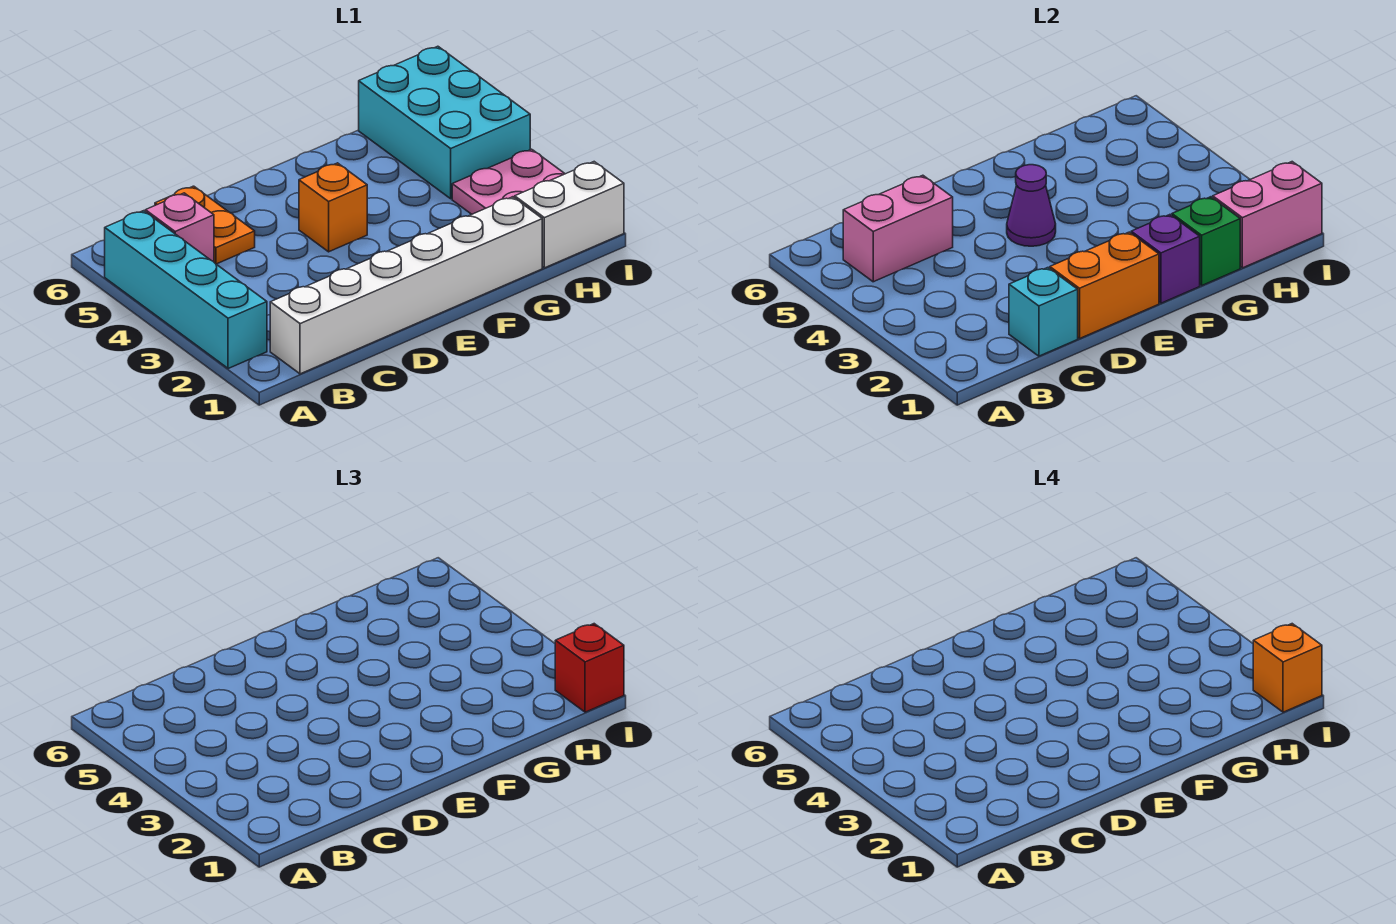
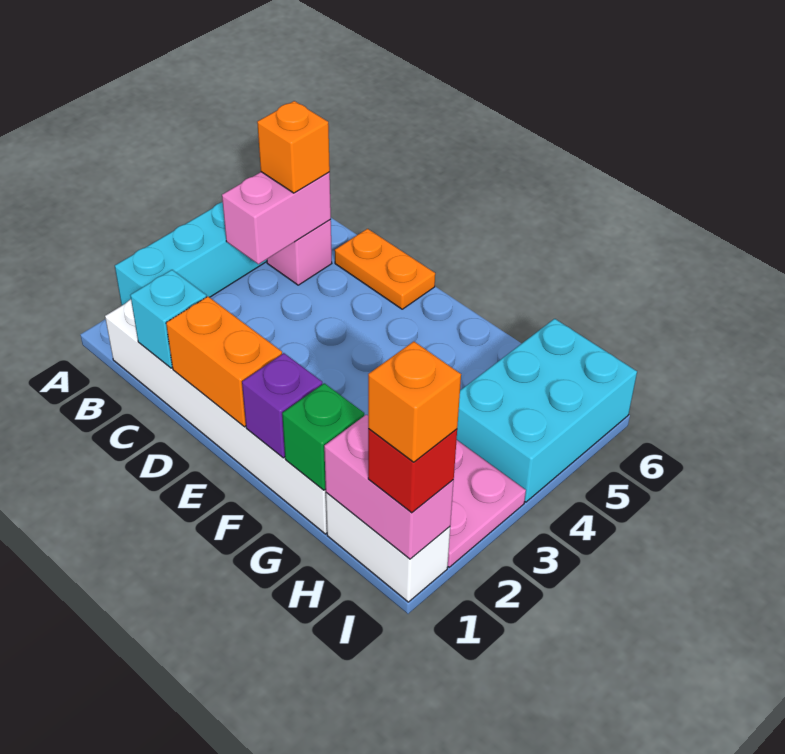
pink 1x2 brick [843,175,953,282] -> pink 1x2 brick turned to [222,172,331,264]
orange 1x2 plate [155,186,255,264] -> orange 1x2 plate turned to [335,229,435,309]
orange 1x1 brick [299,163,367,252] -> orange 1x1 brick moved to [257,101,330,193]
purple 1x1 cone [1007,165,1056,246] -> none

